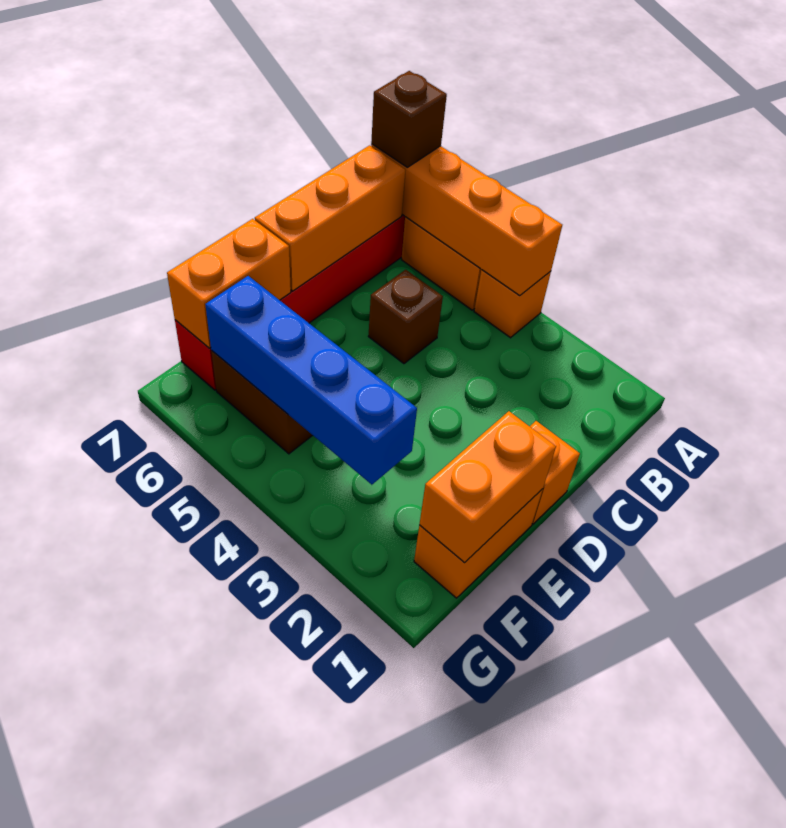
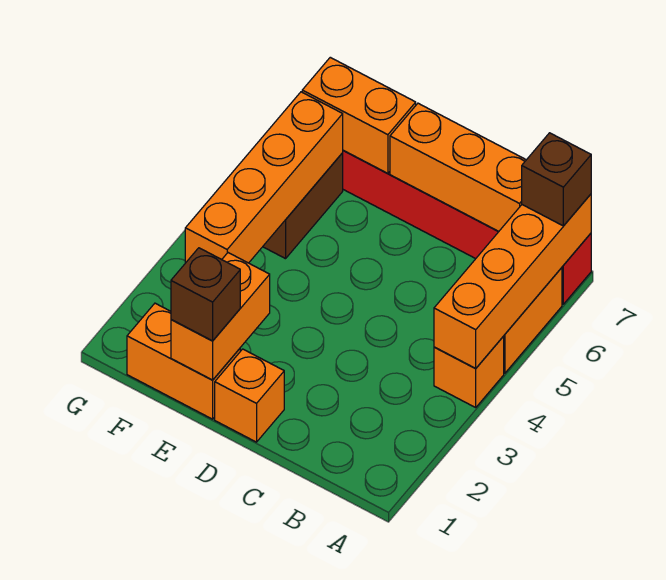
brown 1x1 brick [368,270,443,364] -> brown 1x1 brick moved to [171,248,240,341]
orange 1x2 brick [419,411,556,562] -> orange 1x2 brick turned to [171,253,270,380]
blue 1x4 brick [205,276,417,485] -> orange 1x4 brick [185,92,343,263]

